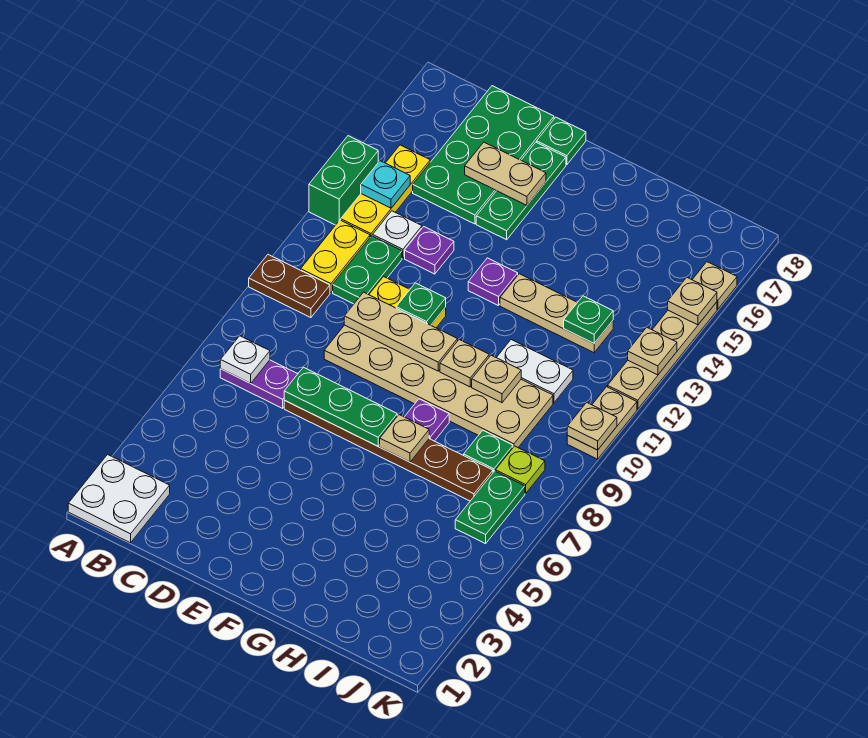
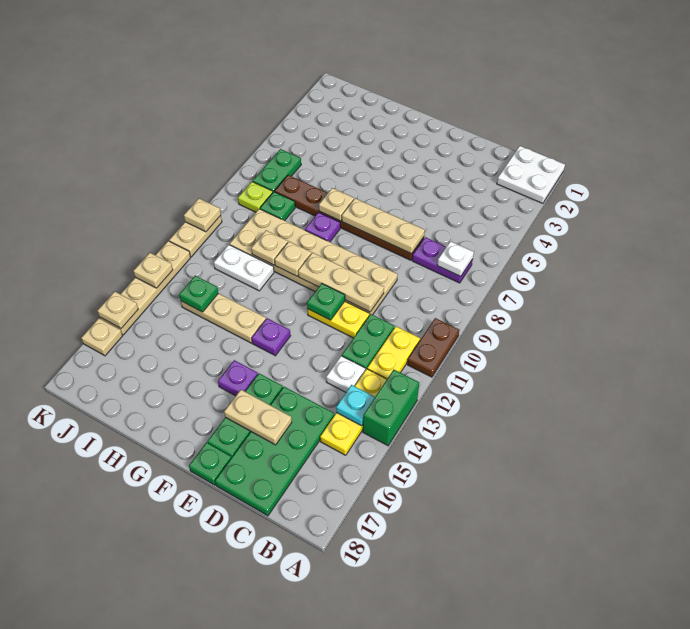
brown 1x2 plate [249,255,330,318] -> brown 1x2 plate turned to [407,318,459,377]
green 1x3 plate [284,367,397,446] -> tan 1x3 plate [342,198,425,254]
purple 1x1 plate [405,227,454,274] -> purple 1x1 plate moved to [218,360,258,396]

